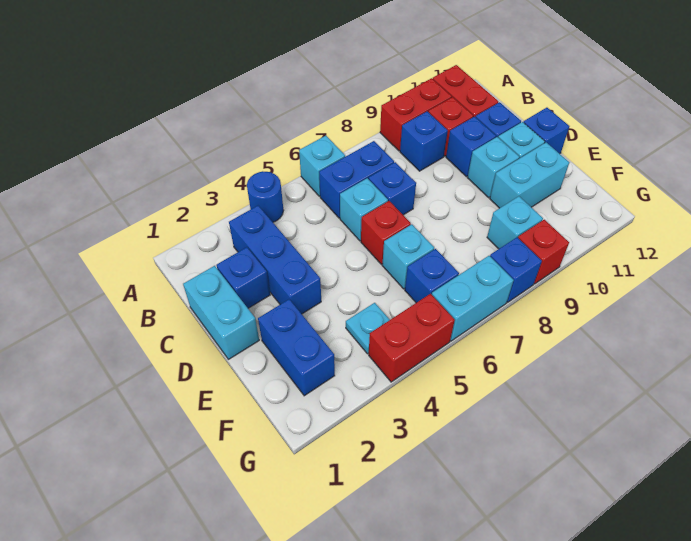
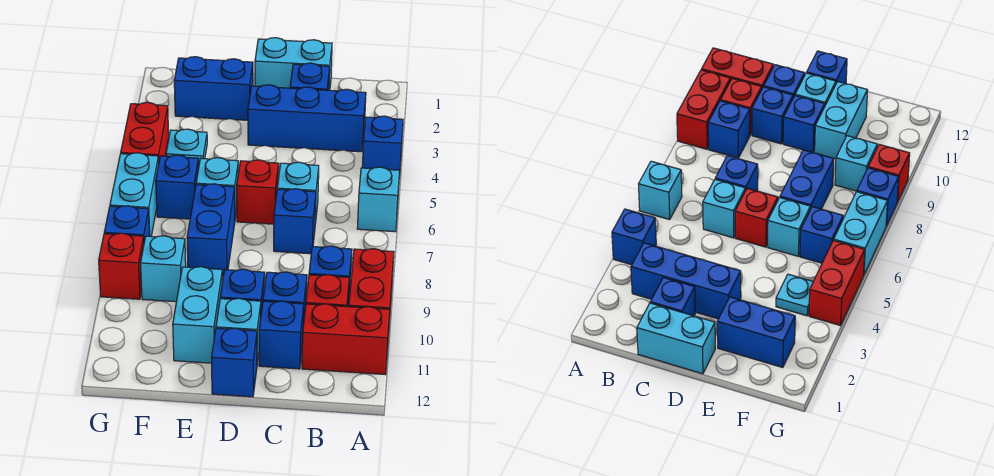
blue 1x1 round brick [247,171,284,222] -> blue 1x1 brick [362,116,403,179]
blue 1x2 brick [319,141,394,218] -> blue 1x2 brick moved to [187,184,235,276]
cyan 1x1 brick [468,137,519,198] -> blue 1x1 brick [220,269,265,312]

